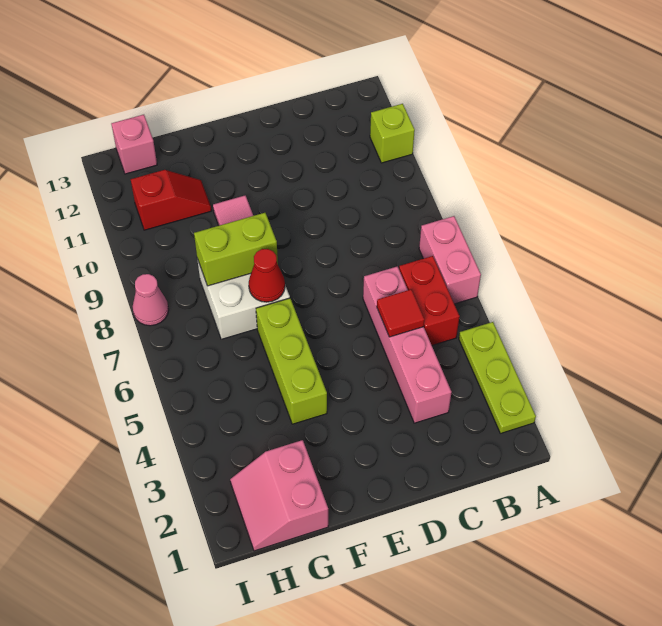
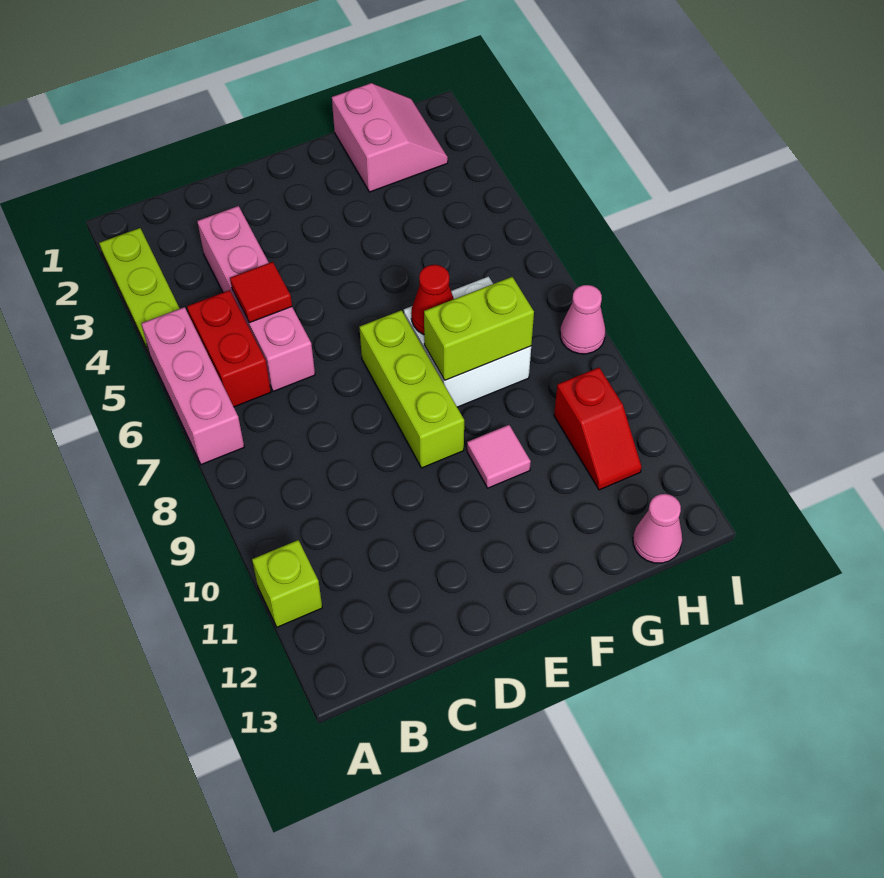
pink 1x2 brick [419,216,481,304] -> pink 1x3 brick [141,307,244,465]
lime 1x3 brick [256,298,327,424] -> lime 1x3 brick moved to [359,310,464,468]
red 1x2 slope [131,170,211,230] -> red 1x2 slope turned to [554,368,641,490]
pink 1x1 brick [111,115,157,174] -> pink 1x1 cone [633,494,682,563]

